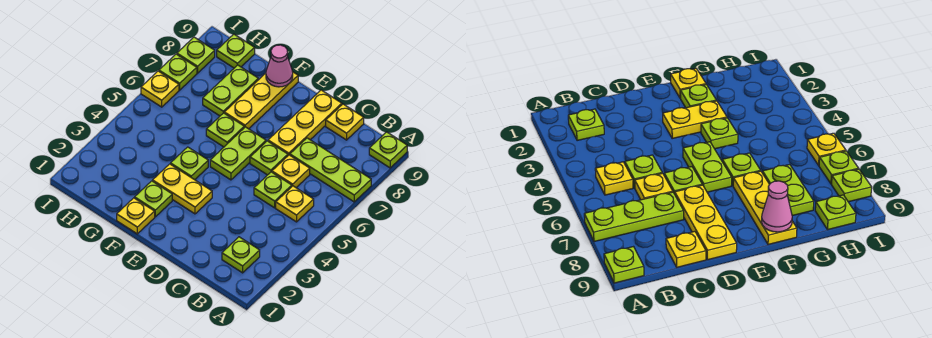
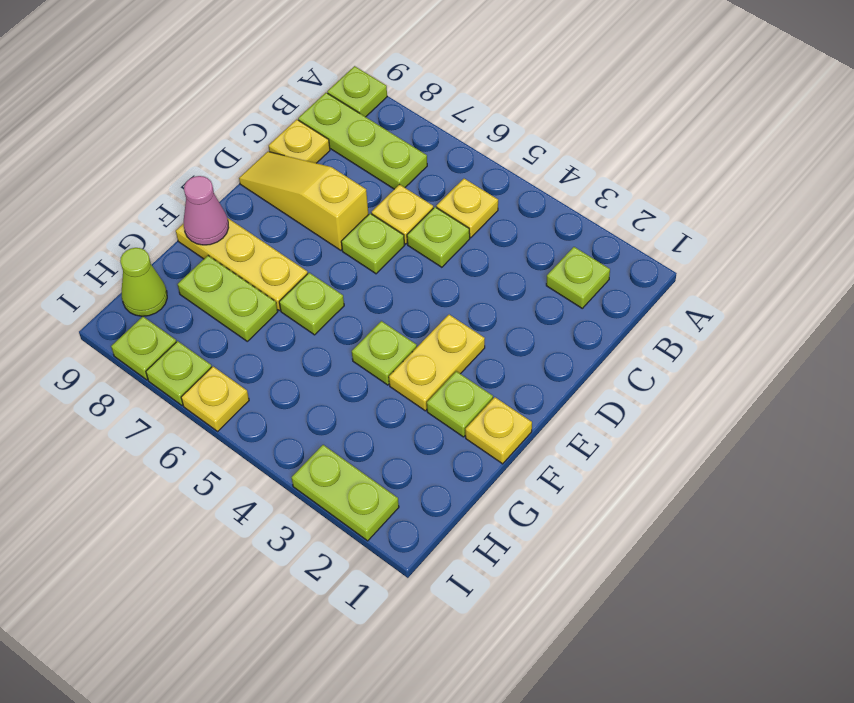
lime 1x3 plate [290,138,371,202] -> lime 1x3 plate turned to [298,93,427,189]
yellow 1x3 plate [268,90,342,155] -> yellow 1x3 slope [239,152,369,250]
lime 1x2 plate [210,127,266,180] -> lime 1x2 plate moved to [292,445,399,541]
lime 1x1 plate [217,34,255,68] -> lime 1x1 cone [120,248,167,316]

